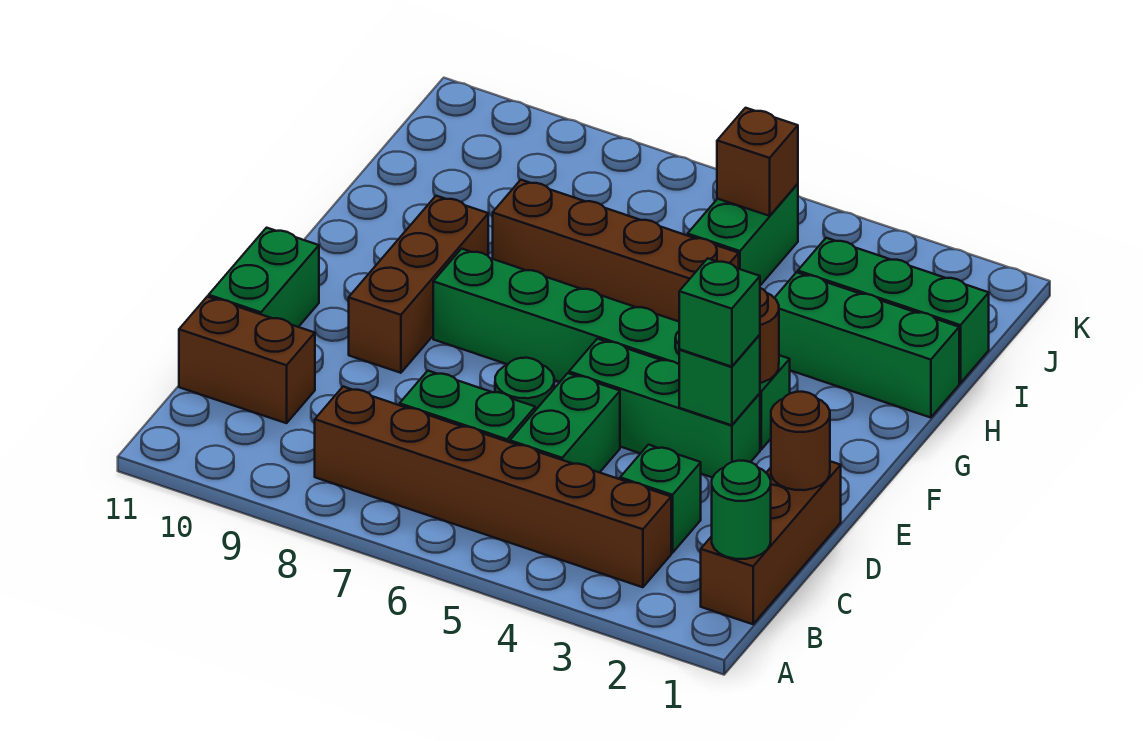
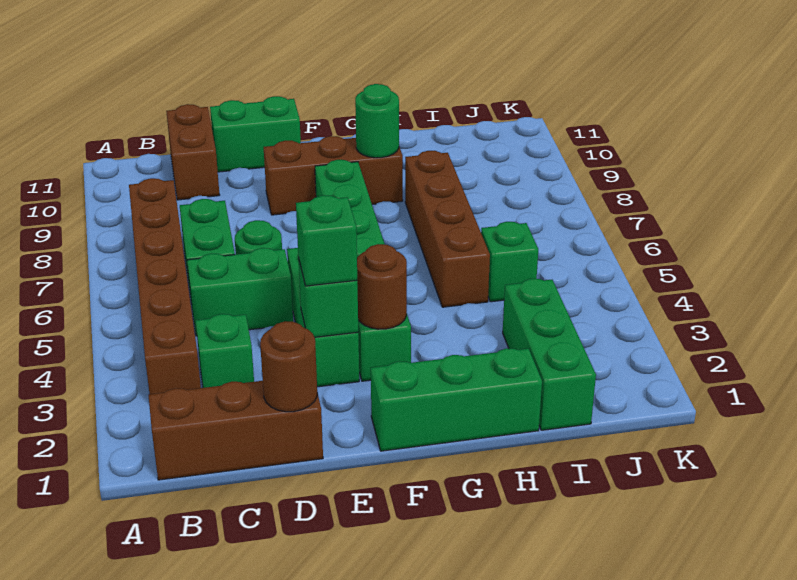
green 1x1 round brick [712,461,771,559] -> green 1x1 round brick moved to [355,84,399,158]
green 1x3 brick [775,272,959,418] -> green 1x3 brick turned to [371,348,542,451]
green 1x2 brick [688,184,798,285] -> green 1x1 brick [481,222,538,302]
brown 1x1 brick [717,108,798,216] -> none

